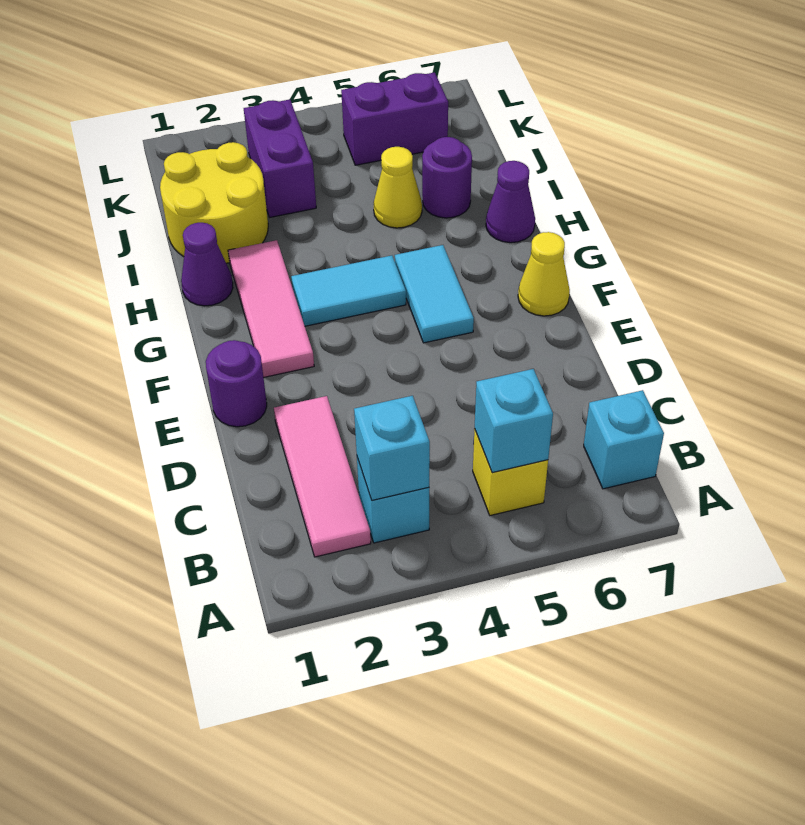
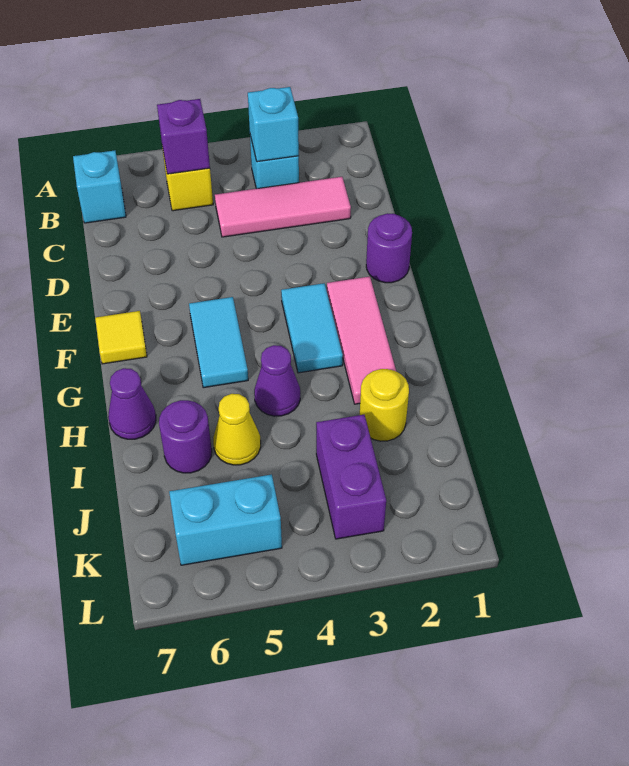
pink 1x3 tile [274,396,371,557] -> pink 1x3 tile turned to [215,177,351,237]
cyan 1x1 brick [475,369,553,473] -> purple 1x1 brick [157,99,210,174]
yellow 1x1 cone [518,232,570,316] -> yellow 1x1 tile [95,311,147,364]
cyan 1x2 tile [291,255,406,326] -> cyan 1x2 tile turned to [281,283,343,373]
purple 1x1 cone [181,223,233,306] -> purple 1x1 cone moved to [254,345,300,416]
yellow 2x2 round brick [160,142,268,263] -> yellow 1x1 round brick [360,369,409,441]
purple 1x2 brick [341,72,448,165] -> cyan 1x2 brick [169,475,282,565]

